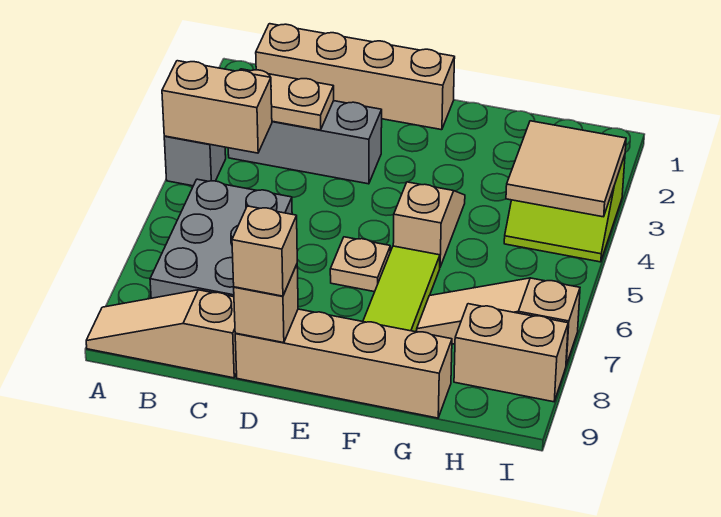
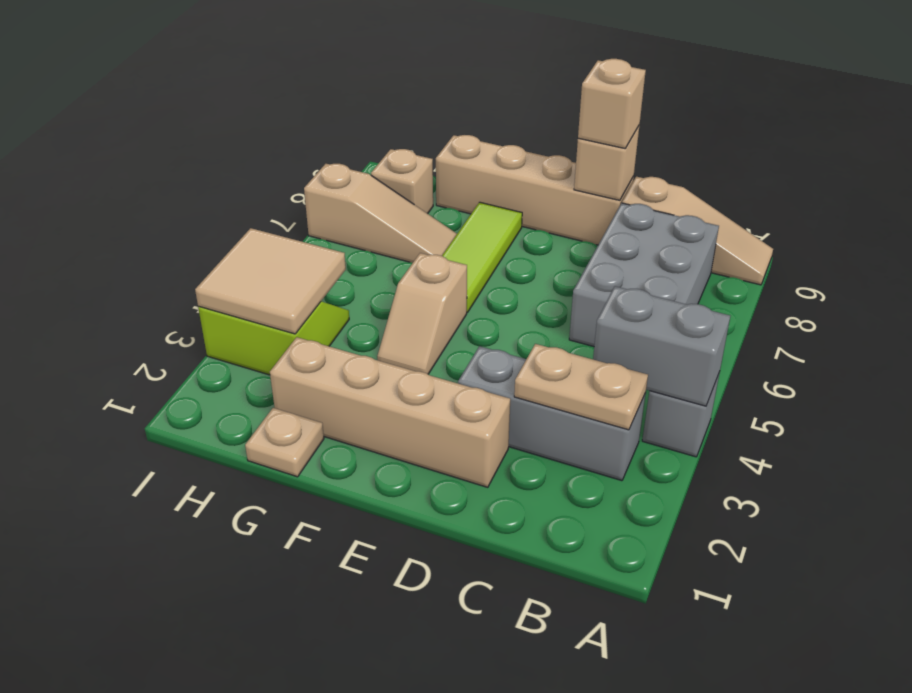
tan 1x2 brick [162,61,272,153] -> grey 1x2 brick [593,286,730,406]
tan 1x4 brick [256,24,455,130] -> tan 1x4 brick moved to [270,337,510,487]
tan 1x1 plate [330,237,390,292] -> tan 1x1 plate moved to [245,408,324,477]
tan 1x2 brick [454,304,568,402] -> tan 1x1 brick [371,149,433,214]

